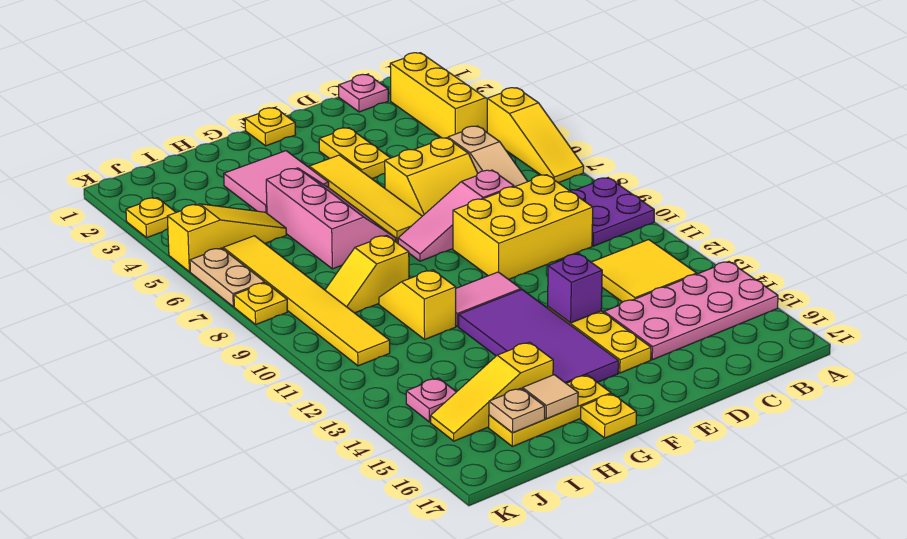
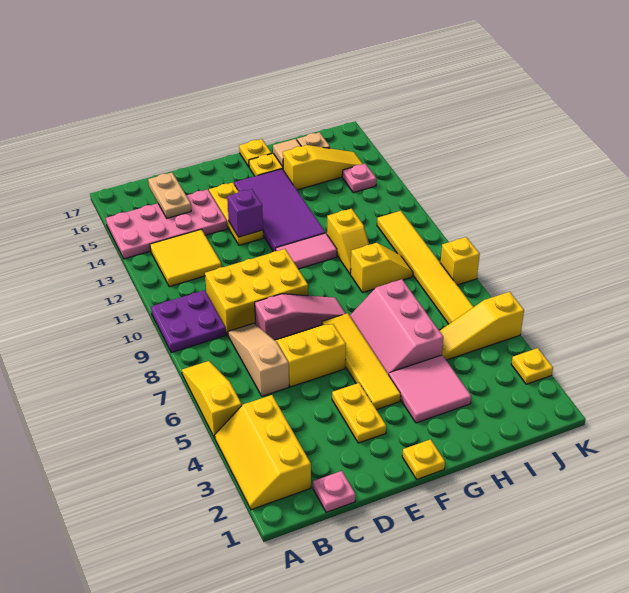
tan 1x2 plate [190,248,265,307] -> tan 1x2 plate moved to [148,173,191,218]
yellow 1x1 plate [234,283,287,324] -> yellow 1x1 brick [441,237,480,285]

